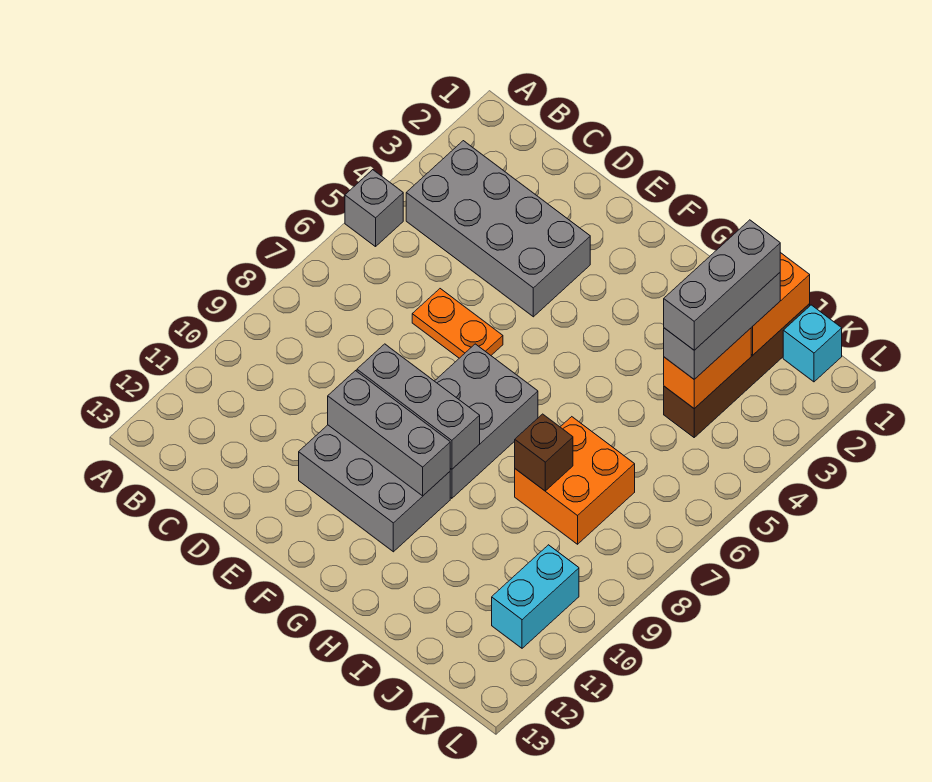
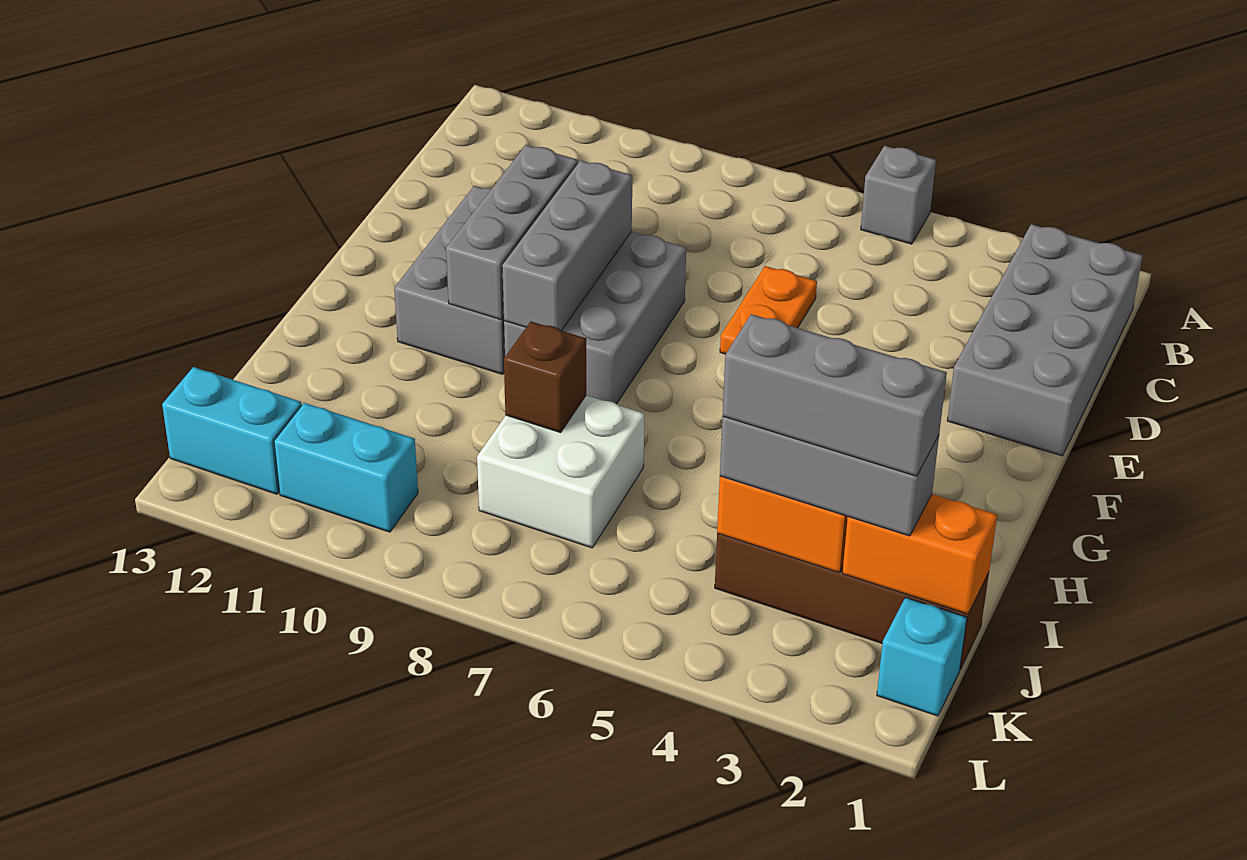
grey 2x4 brick [406,141,590,317] -> grey 2x4 brick moved to [947,224,1143,456]
grey 2x3 brick [435,344,538,498] -> grey 2x3 brick turned to [504,231,686,404]
orange 2x2 brick [515,417,635,544] -> white 2x2 brick [477,395,644,548]
none -> cyan 1x2 brick [162,367,302,494]

